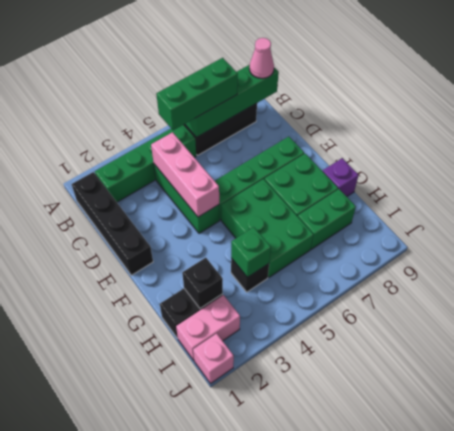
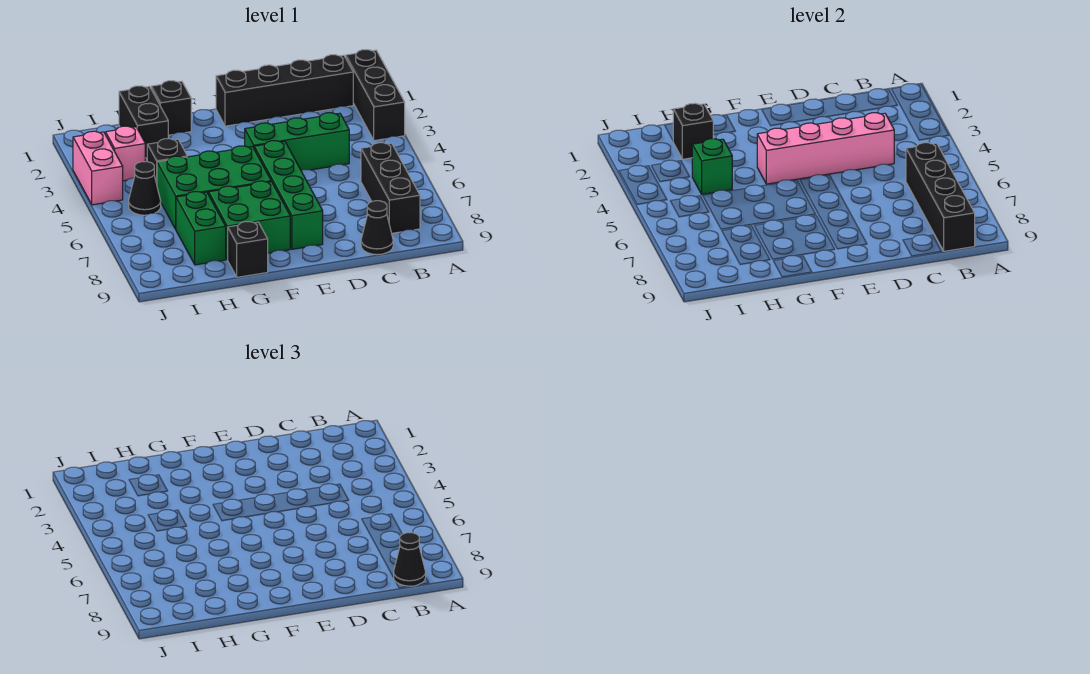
none -> black 1x3 brick [346,50,405,141]
green 1x4 brick [95,125,196,202] -> none
green 1x3 brick [156,58,238,130] -> none
green 1x4 brick [185,65,279,137] -> black 1x4 brick [906,143,975,251]
pink 1x1 cone [249,38,274,78] -> black 1x1 cone [393,533,426,586]
pink 1x3 brick [151,132,219,217] -> pink 1x4 brick [757,113,894,184]
none -> black 1x1 cone [361,201,393,255]
none -> black 1x1 brick [151,81,191,135]
purple 1x1 brick [323,158,359,196] -> black 1x1 brick [227,222,268,277]
pink 1x2 brick [176,295,240,360] -> pink 1x2 brick moved to [73,131,123,205]
none -> black 1x1 cone [129,161,161,215]
pink 1x1 brick [193,333,234,384] -> pink 1x1 brick moved to [106,126,145,181]

